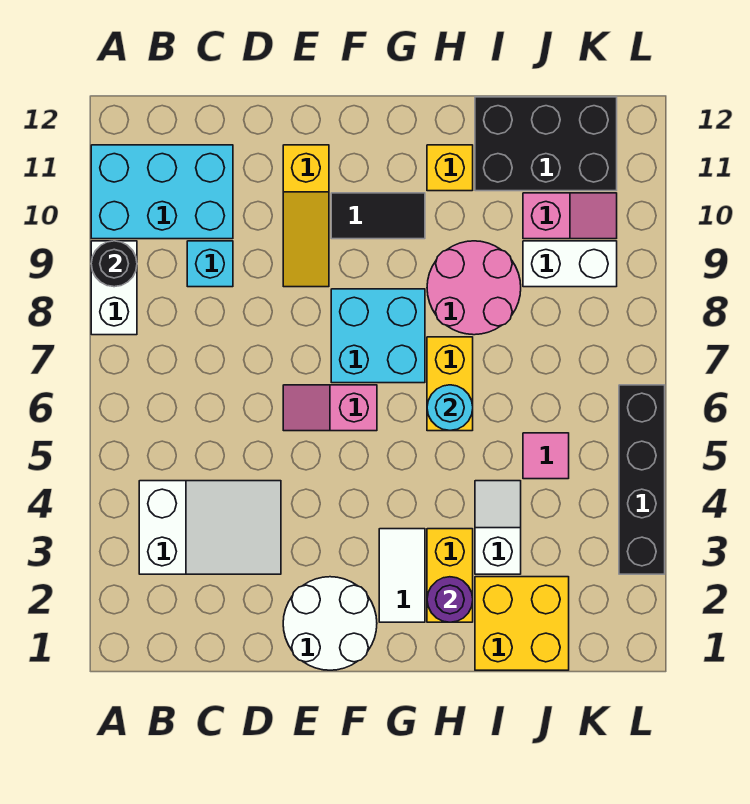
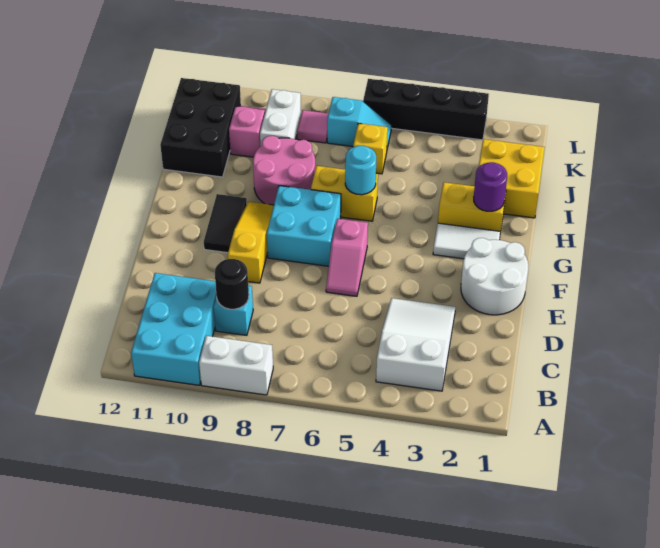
black 1x1 round brick [91,241,137,287] -> black 1x1 round brick moved to [215,259,249,309]
yellow 1x3 slope [283,145,329,287] -> yellow 1x3 slope turned to [228,202,274,283]
yellow 1x1 brick [427,145,473,191] -> yellow 1x1 brick moved to [353,123,388,174]
white 1x2 slope [475,481,521,574] -> none
pink 1x1 tile [523,433,569,479] -> pink 1x1 tile moved to [297,110,328,143]
none -> cyan 1x2 slope [327,97,392,148]

